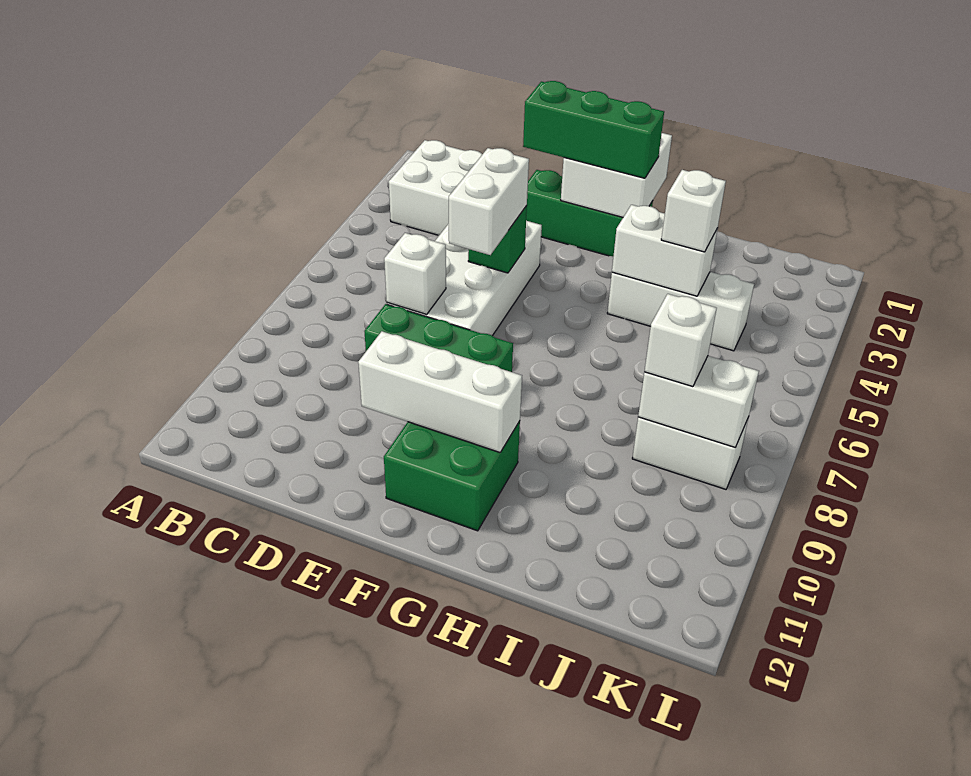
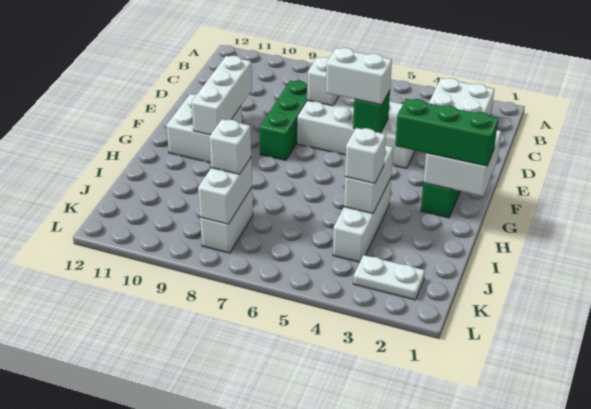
green 1x3 brick [523,81,664,178] -> green 1x3 brick turned to [395,99,498,166]
green 2x2 brick [384,421,520,531] -> white 2x2 brick [166,94,242,163]
none -> white 1x2 plate [353,255,425,300]

